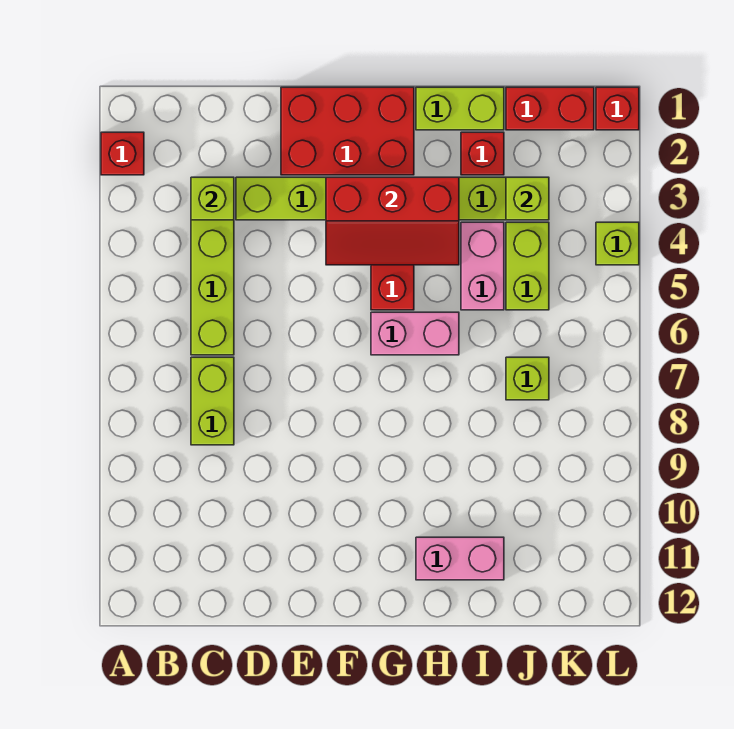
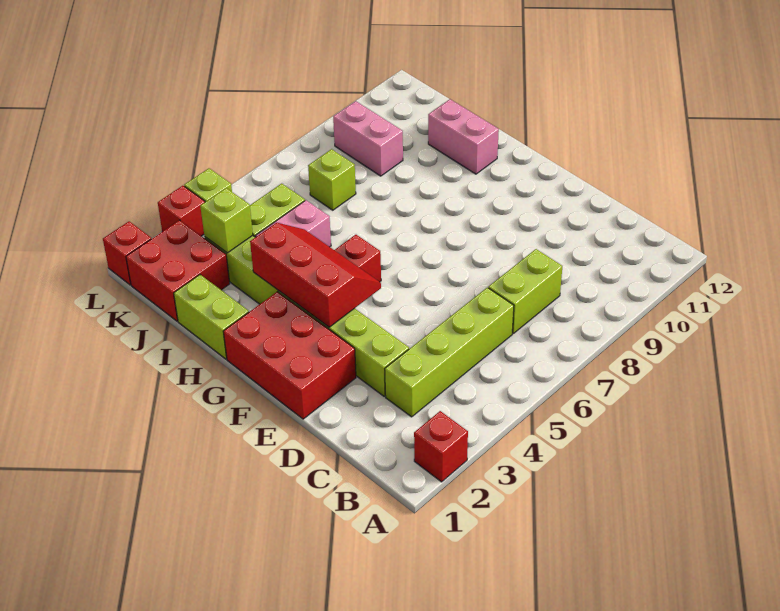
lime 1x1 brick [191,177,234,220] -> none
pink 1x2 brick [371,312,459,355] -> pink 1x2 brick moved to [333,101,403,176]
red 1x1 brick [461,132,504,175] -> red 1x1 brick moved to [158,186,205,236]
red 1x2 brick [506,87,594,130] -> red 2x2 brick [126,220,230,321]

